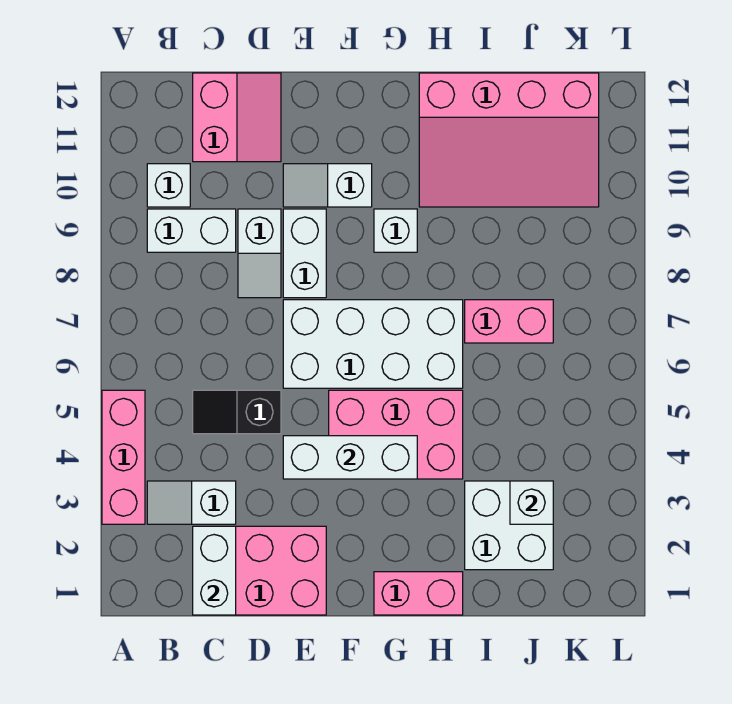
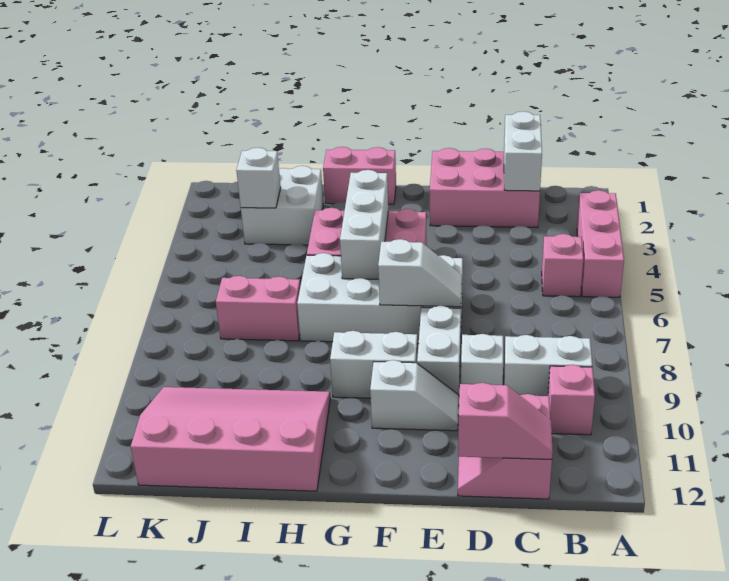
white 1x2 slope [147,481,236,524] -> white 1x2 slope moved to [378,239,462,307]
none -> pink 1x1 brick [542,234,583,297]
white 1x1 brick [147,164,190,207] -> pink 1x1 brick [548,365,595,435]
black 1x2 slope [193,390,281,434] -> none
none -> pink 1x2 slope [458,383,553,459]
white 1x3 brick [283,436,417,479] -> white 1x3 brick turned to [340,170,388,279]
white 1x1 brick [374,209,417,252] -> white 1x2 brick [330,331,418,398]

